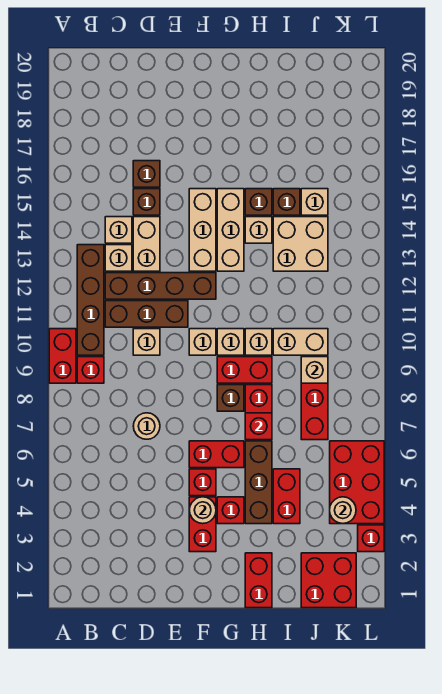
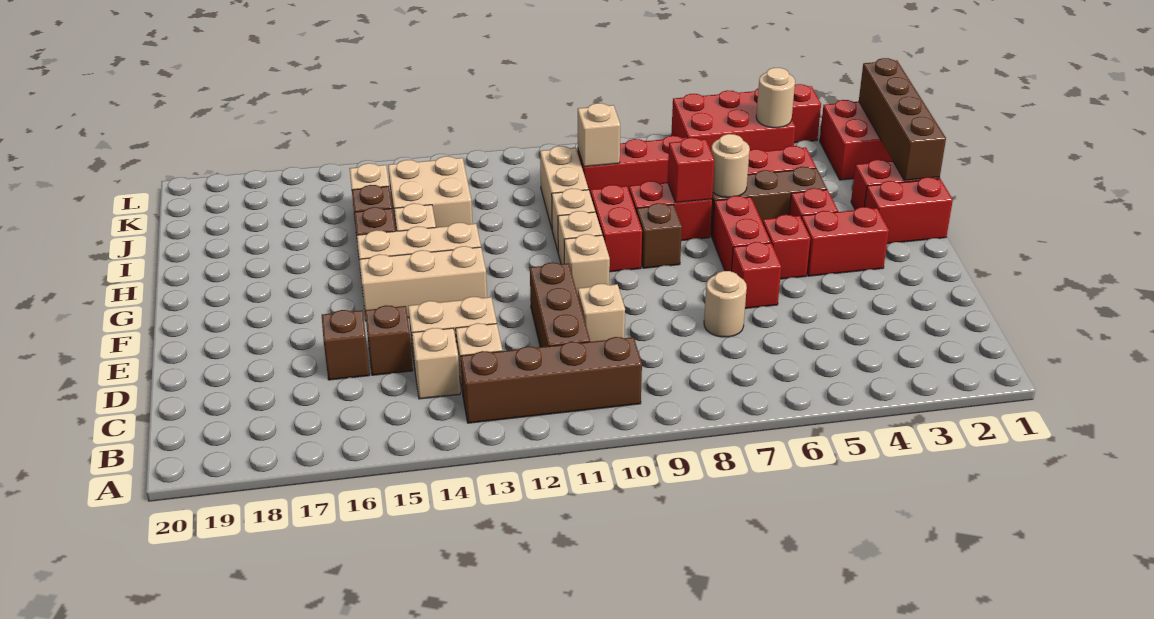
red 1x2 brick [49,329,76,383] -> red 1x2 brick moved to [864,177,953,244]
red 1x1 brick [77,357,104,383] -> red 1x1 brick moved to [732,242,781,308]
brown 1x4 brick [105,273,216,299] -> brown 1x4 brick moved to [859,58,946,181]
tan 1x1 round brick [189,497,216,524] -> tan 1x1 round brick moved to [711,134,750,197]

